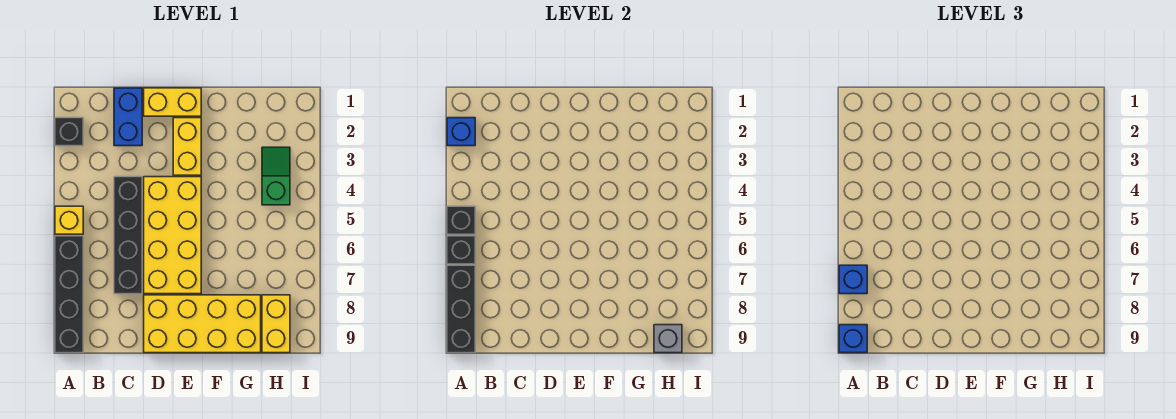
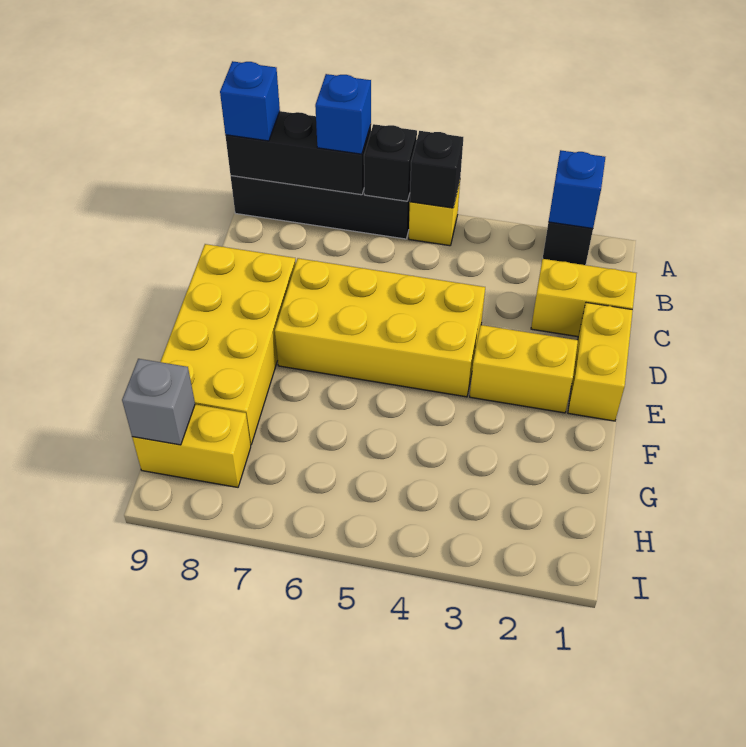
blue 1x2 brick [114,88,142,146] -> yellow 1x2 brick [531,259,637,337]
black 1x4 brick [114,177,142,294] -> none
green 1x2 slope [262,147,290,205] -> none

